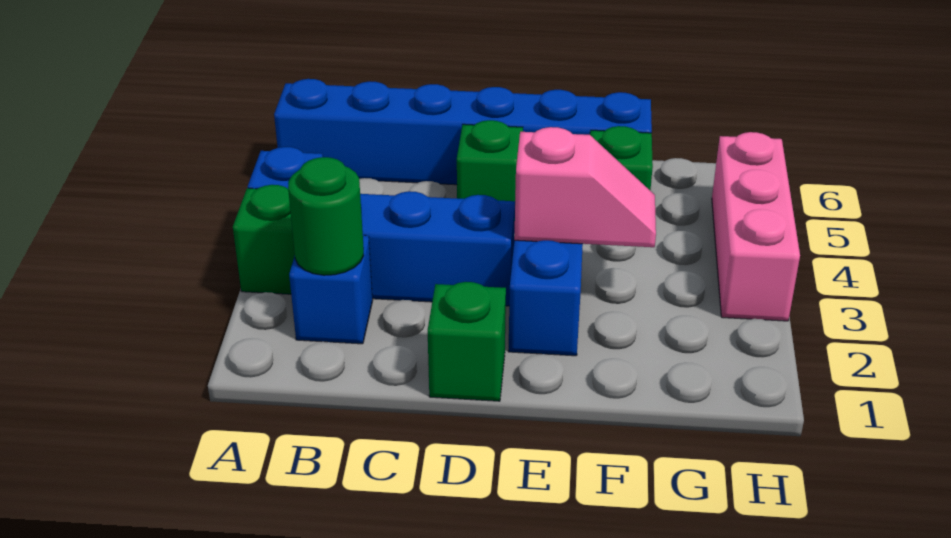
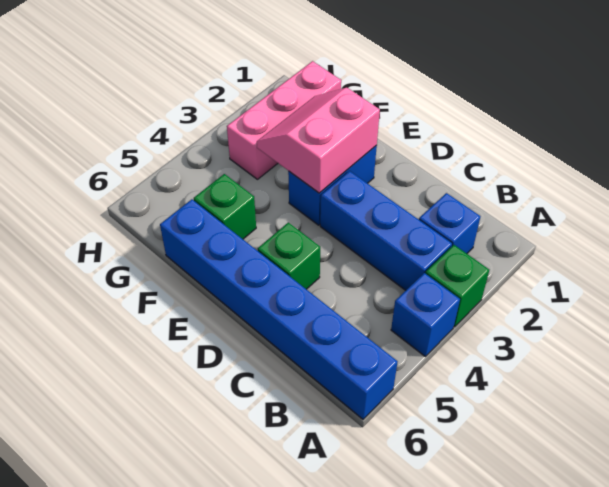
green 1x1 round brick [288,157,364,275] -> none
green 1x1 brick [428,282,506,401] -> none
pink 1x2 slope [514,127,656,247] -> pink 2x2 slope [257,88,380,193]
pink 1x3 brick [712,132,800,321] -> pink 1x3 brick moved to [227,61,341,179]

